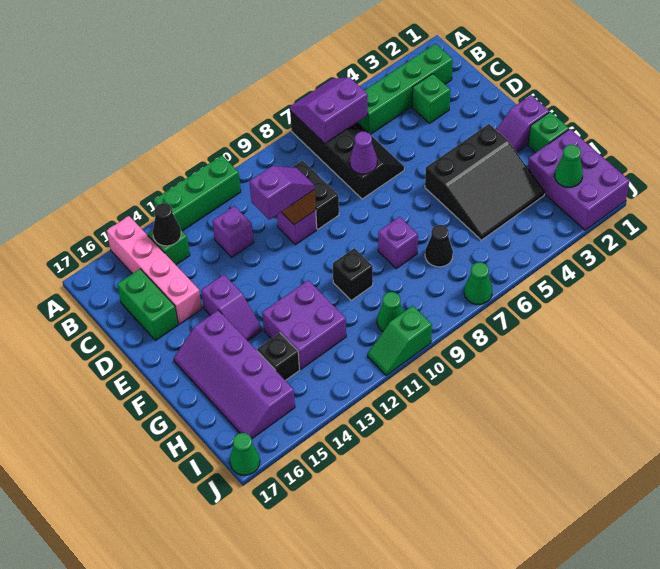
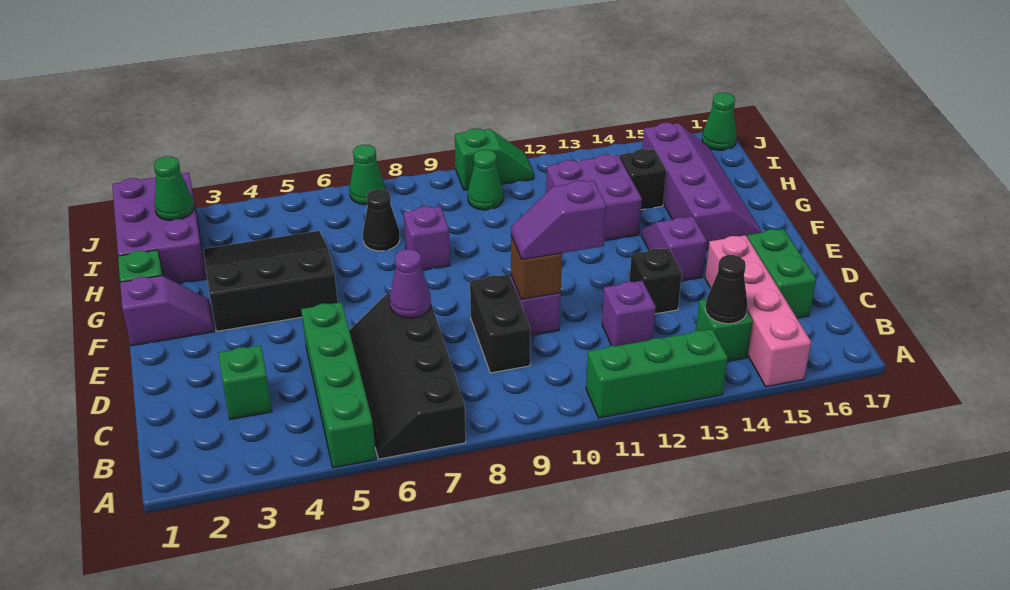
purple 2x2 slope [290,77,368,143] -> none
green 1x4 brick [357,44,453,134] -> green 1x4 brick turned to [301,302,376,468]
black 1x1 brick [333,248,373,300] -> black 1x1 brick moved to [629,248,682,314]

